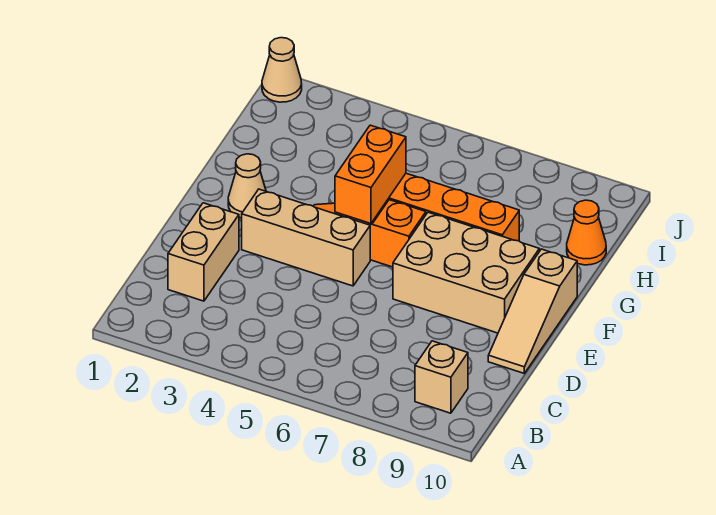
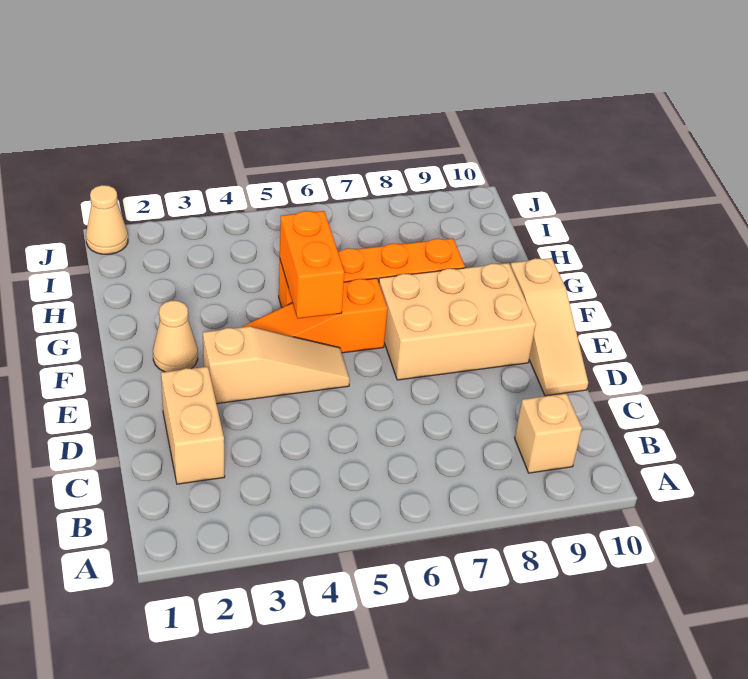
tan 1x3 brick [242,189,370,286] -> tan 1x3 slope [203,326,350,404]
orange 1x1 cone [567,200,606,265] -> none

